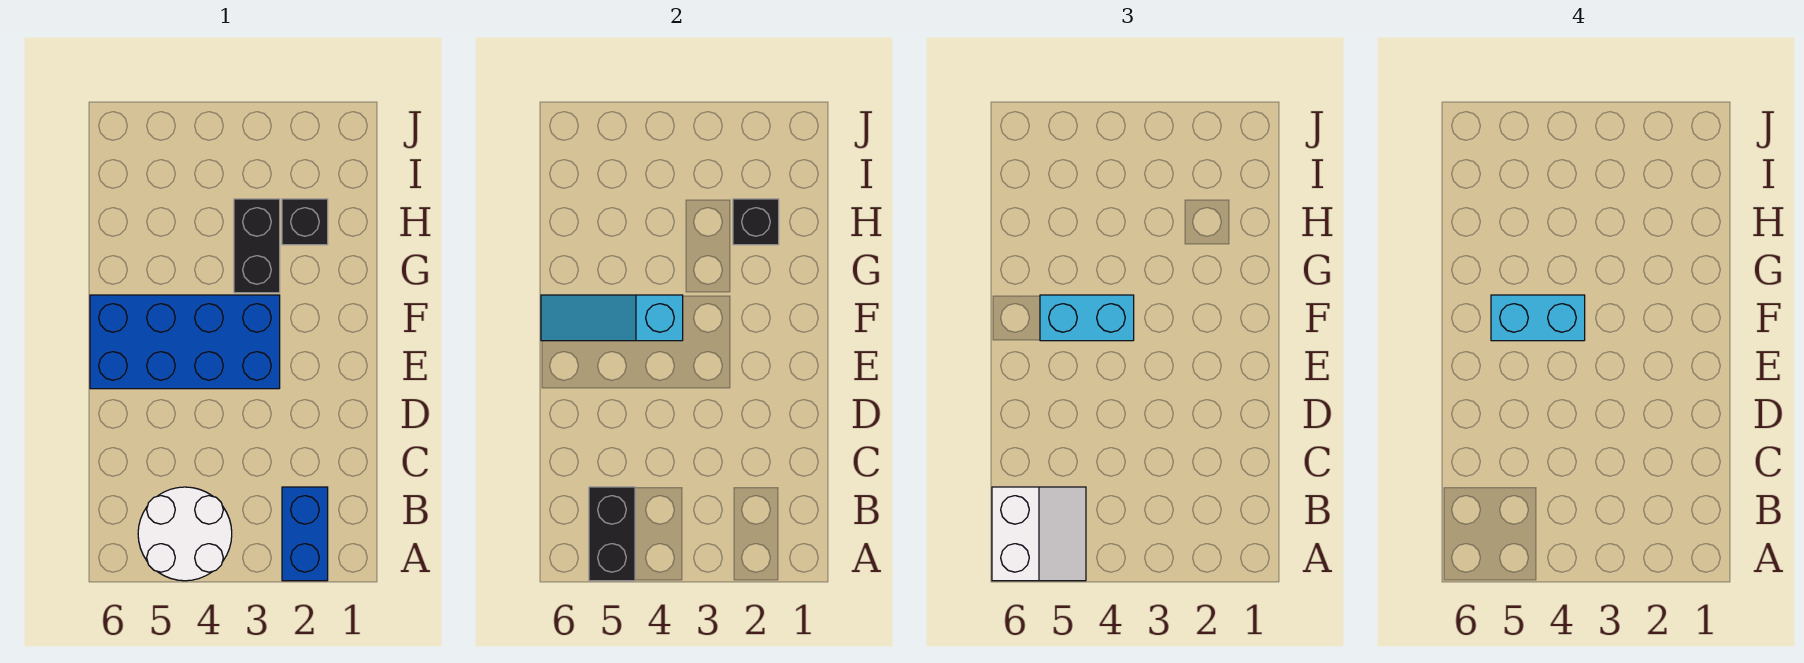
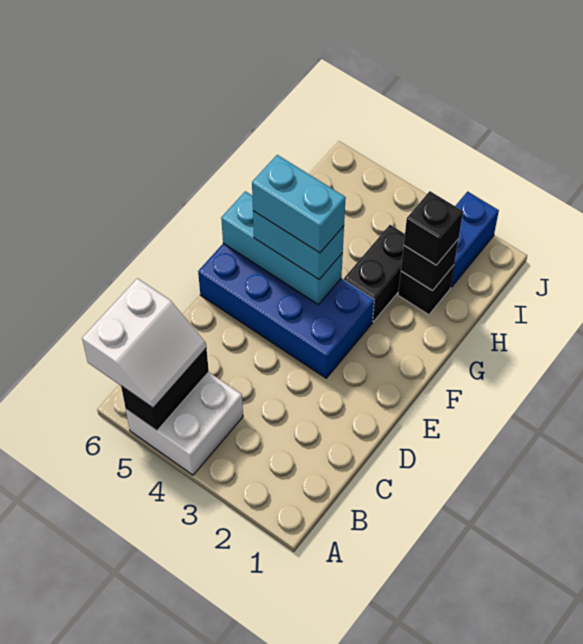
blue 1x2 brick [282,487,328,581] -> blue 1x2 brick moved to [451,192,499,287]
white 2x2 round brick [138,487,232,581] -> white 2x2 brick [126,372,243,475]
cyan 1x3 slope [541,295,683,341] -> cyan 1x3 brick [221,191,343,305]
none -> black 1x1 brick [404,191,463,265]

